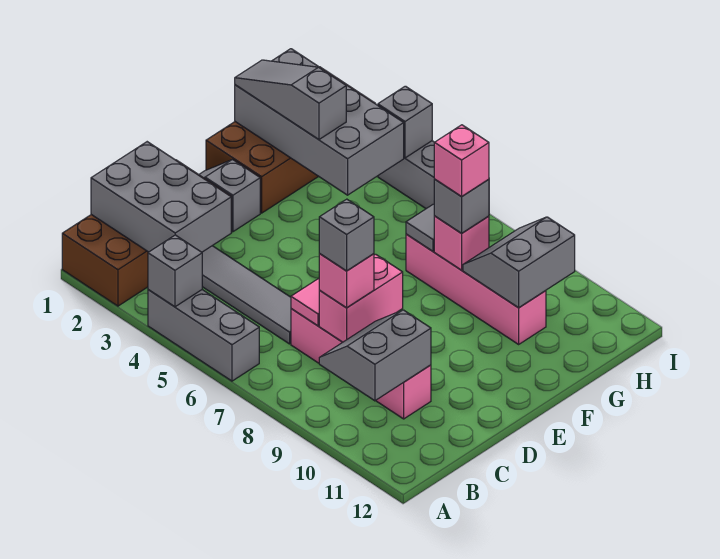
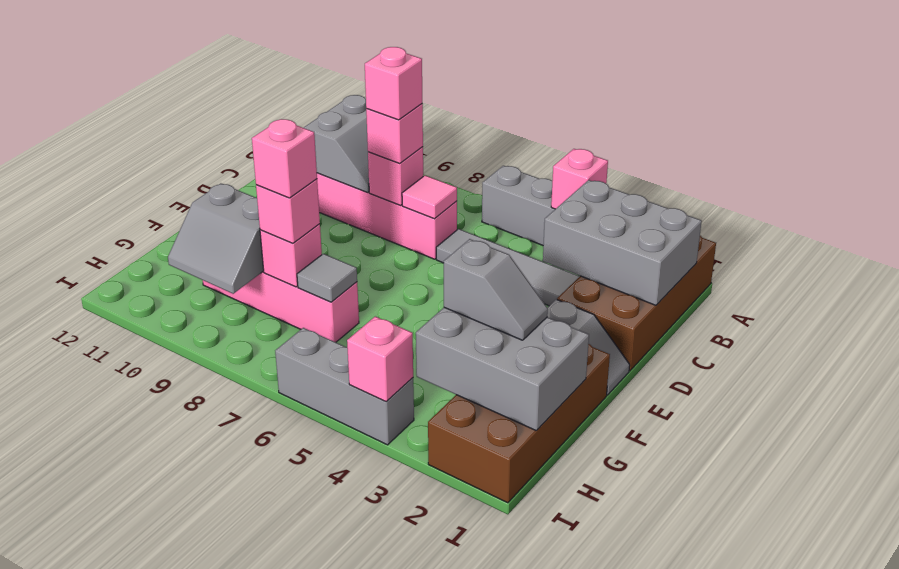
grey 1x1 brick [148,235,202,307] -> pink 1x1 brick [551,149,608,209]
pink 1x2 brick [319,254,403,342] -> pink 1x1 brick [368,147,423,206]
grey 1x1 brick [319,199,374,271] -> pink 1x1 brick [365,47,422,120]
grey 2x4 brick [235,49,404,195] -> grey 2x3 brick [416,308,589,431]
grey 1x3 slope [235,60,346,140] -> grey 1x2 slope [444,239,548,340]
grey 1x1 brick [434,179,489,233] -> pink 1x1 brick [256,179,320,244]
grey 2x2 slope [463,217,575,308] -> grey 2x2 slope turned to [168,183,264,294]
grey 1x1 brick [378,86,432,158] -> pink 1x1 brick [347,316,413,402]

